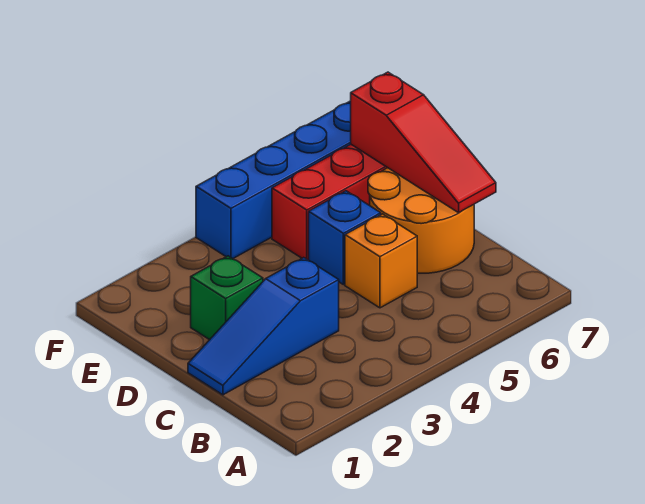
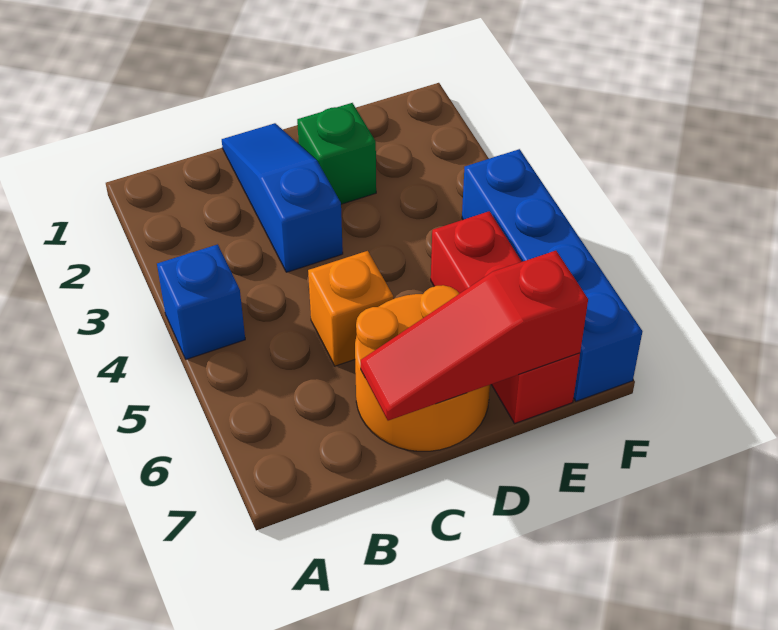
blue 1x1 brick [309,191,381,285] -> blue 1x1 brick moved to [157,244,245,359]

